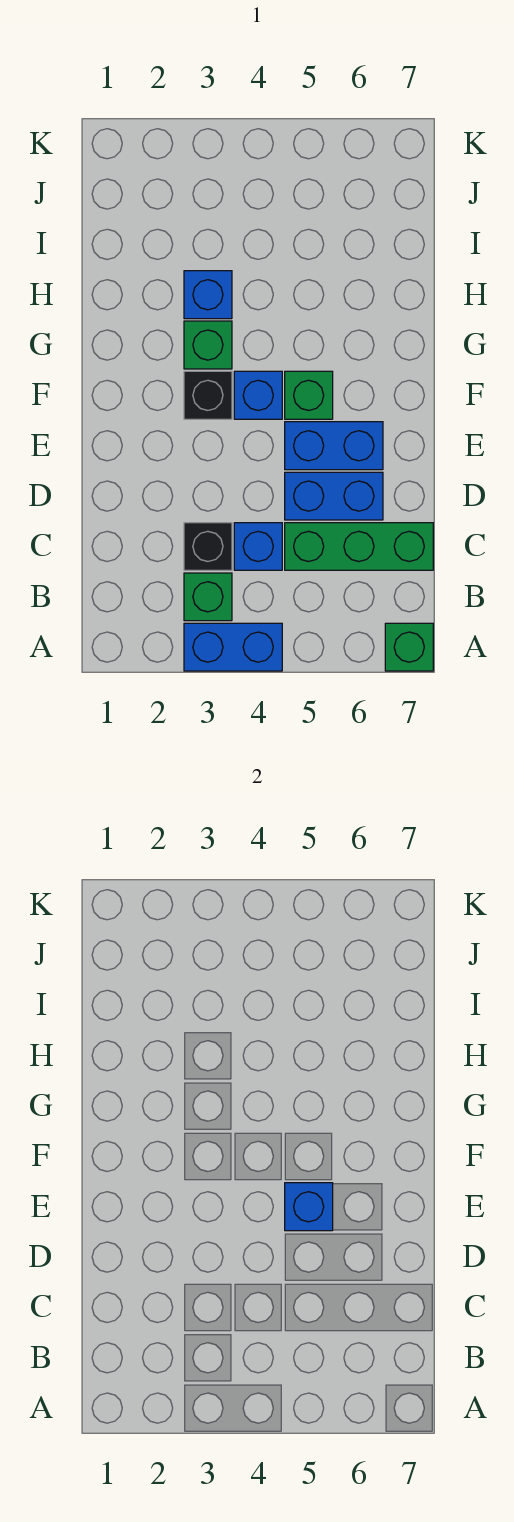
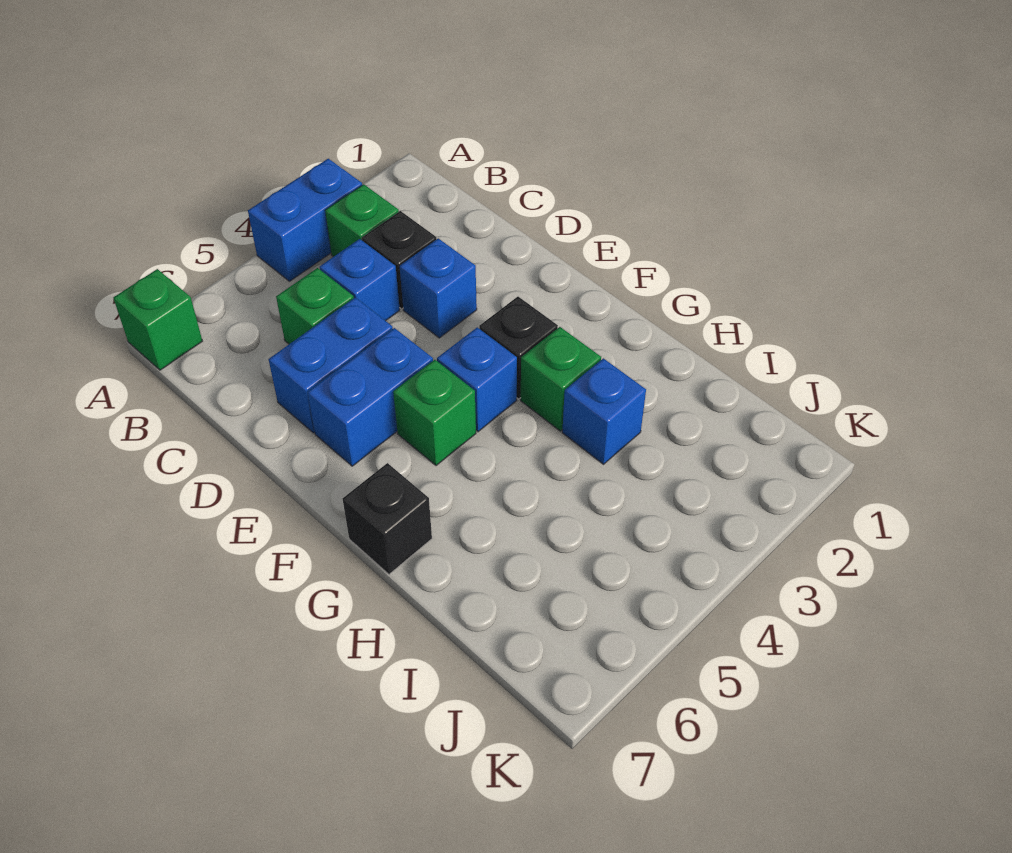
green 1x3 brick [285,523,433,570] -> green 1x1 brick [276,268,354,344]
blue 1x1 brick [285,1183,333,1231] -> blue 1x1 brick moved to [400,238,477,338]
none -> black 1x1 brick [342,463,432,574]

